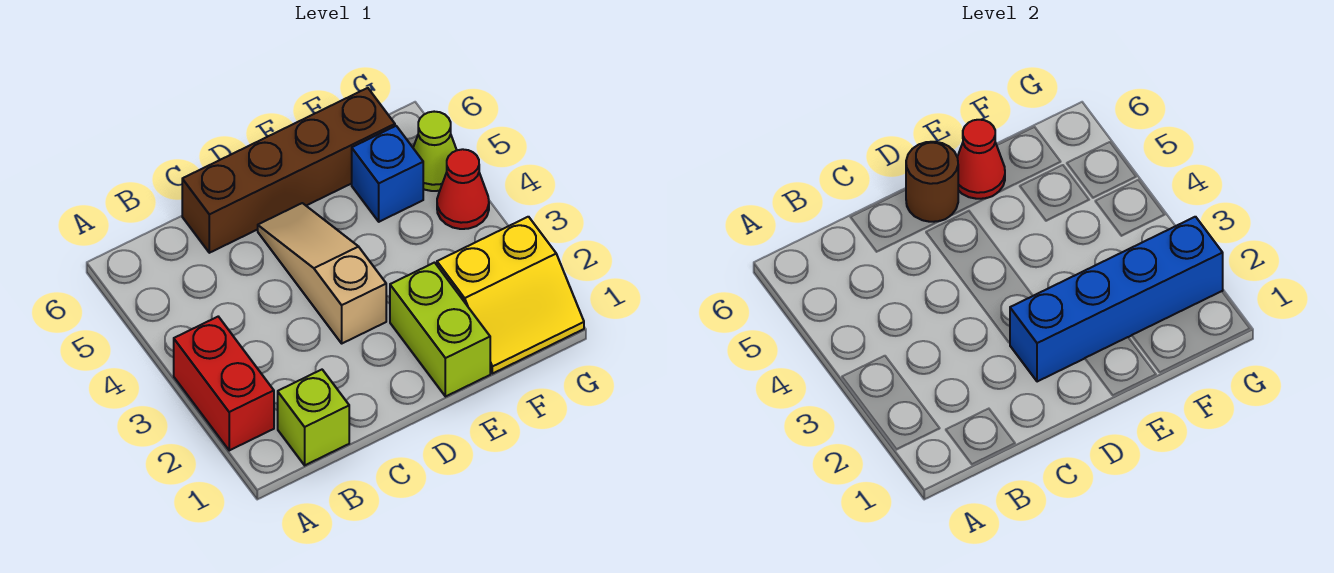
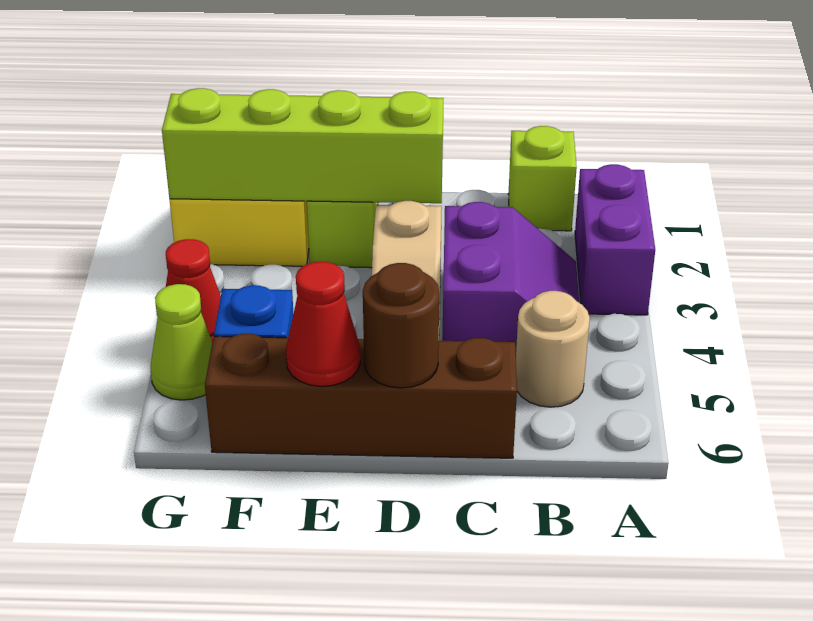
red 1x2 brick [174,317,274,450] -> purple 1x2 brick [575,164,655,315]
none -> purple 2x2 slope [442,202,579,347]
none -> tan 1x1 round brick [516,291,590,407]
blue 1x4 brick [1010,217,1223,382] -> lime 1x4 brick [162,88,443,203]

